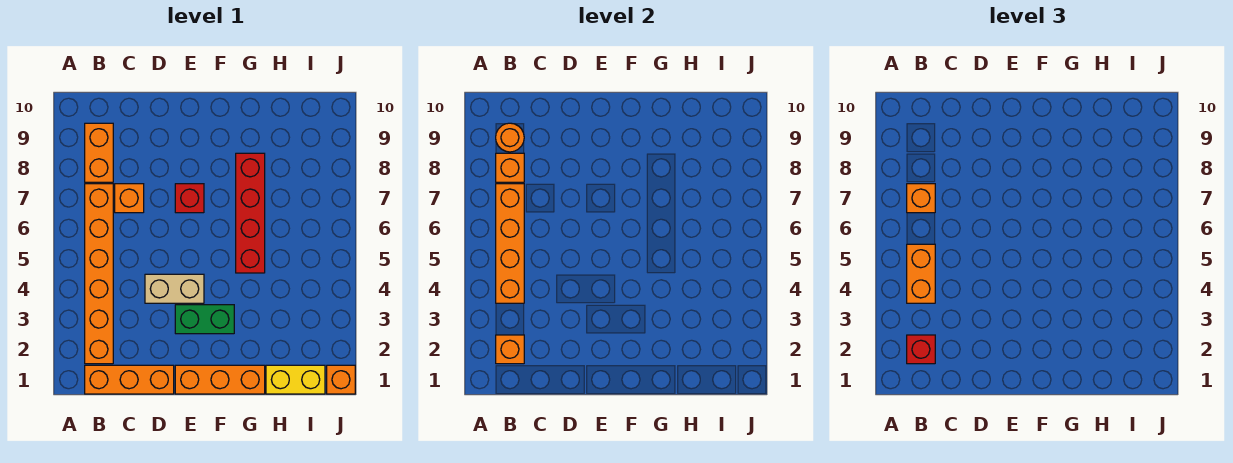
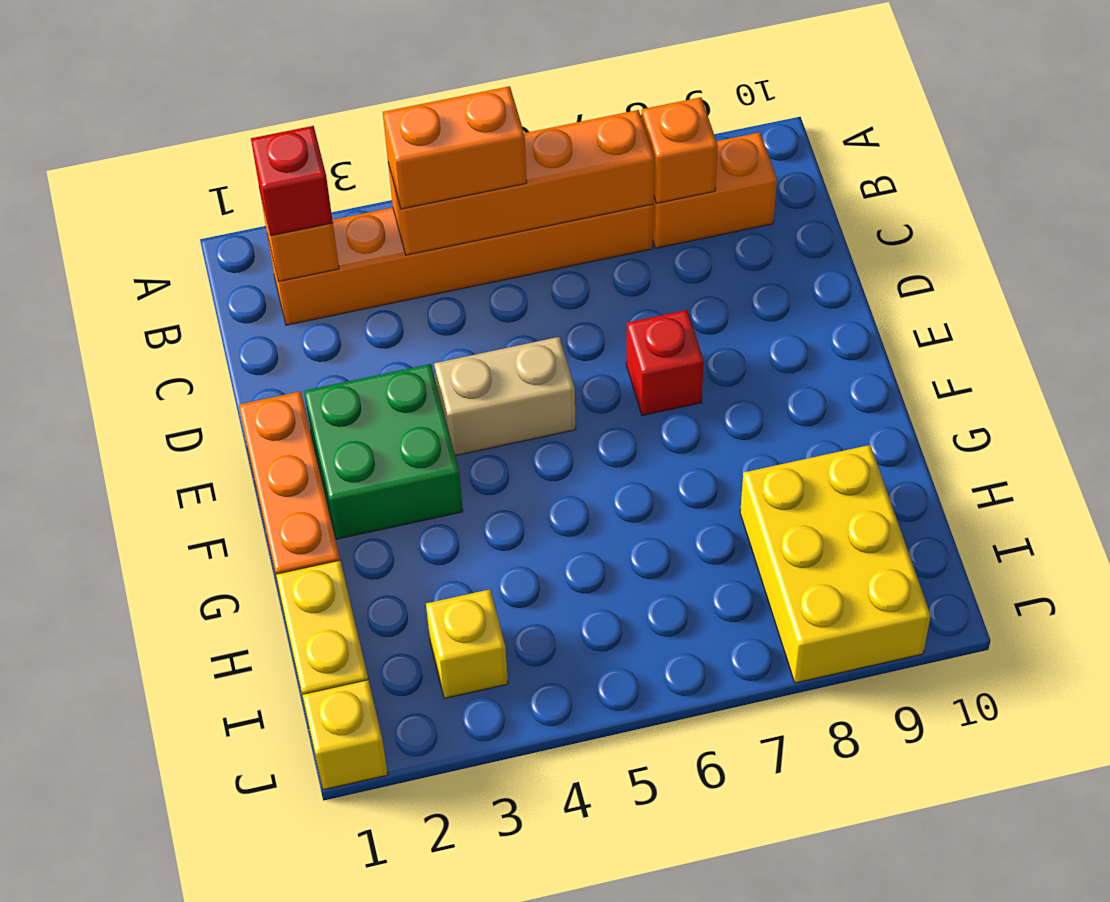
orange 1x3 brick [85,365,174,394] -> none
orange 1x1 brick [907,184,935,213] -> none
orange 1x1 round brick [496,123,524,152] -> none
orange 1x1 brick [115,184,144,213] -> none
tan 1x2 brick [145,274,204,303] -> tan 1x2 brick turned to [434,337,576,456]
green 1x2 brick [175,305,234,334] -> green 2x2 brick [304,364,463,539]
red 1x4 brick [236,153,265,273] -> none
none -> yellow 2x3 brick [740,445,931,683]
none -> yellow 1x1 brick [426,589,508,698]
orange 1x1 brick [327,365,355,394] -> yellow 1x1 brick [302,680,388,790]

